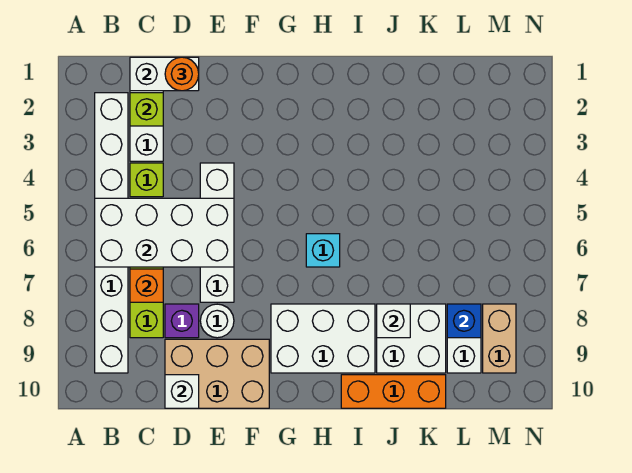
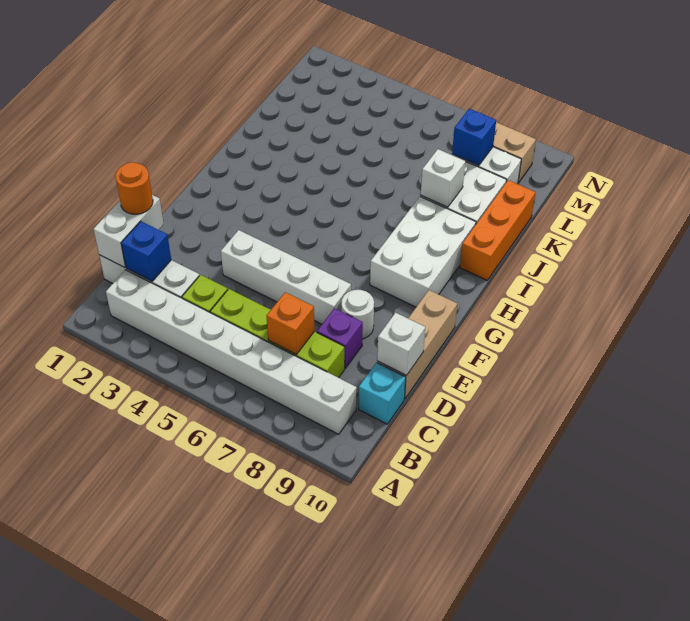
white 2x4 brick [95,198,234,267] -> none
lime 1x1 brick [130,93,163,126] -> blue 1x1 brick [121,221,171,281]
tan 2x3 brick [165,339,269,408] -> tan 1x3 brick [377,290,457,399]
cyan 1x1 brick [306,234,340,267] -> cyan 1x1 brick moved to [359,363,406,424]

